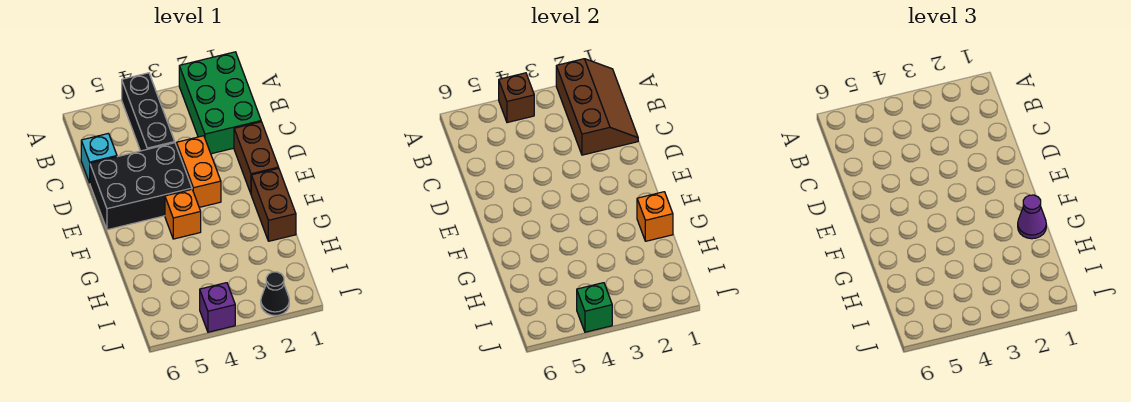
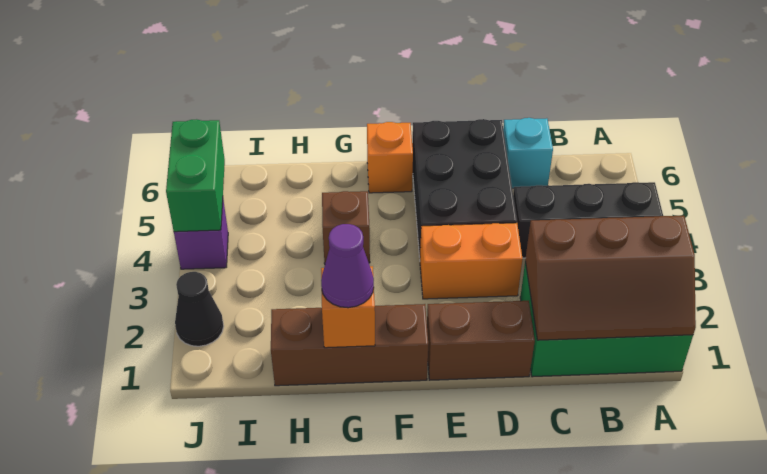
brown 1x1 brick [499,73,534,123] -> brown 1x1 brick moved to [322,191,370,264]
brown 1x2 brick [251,168,296,241] -> brown 1x3 brick [271,304,428,386]
orange 1x1 brick [165,189,201,239] -> orange 1x1 brick moved to [367,122,413,193]
green 1x1 brick [577,283,612,332] -> green 1x2 brick [166,119,225,232]

